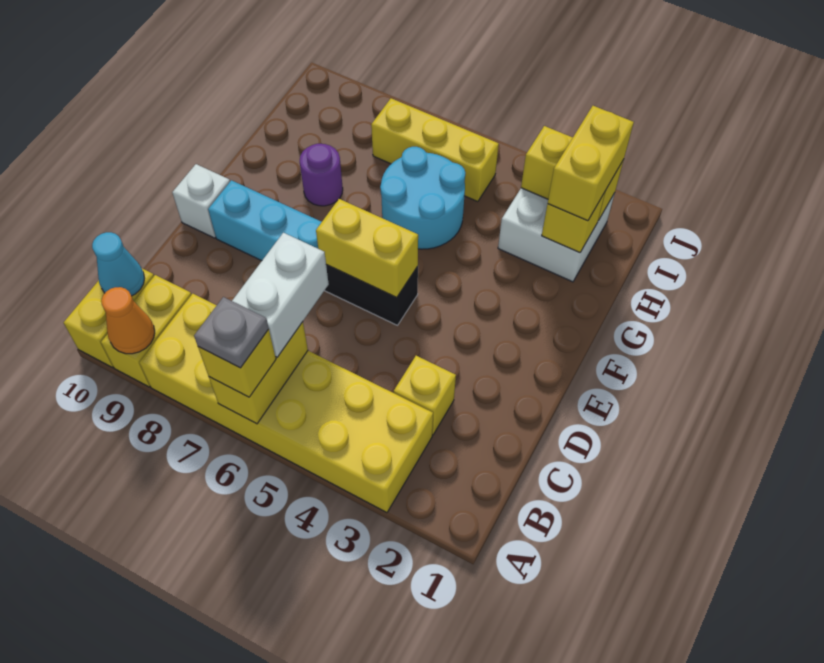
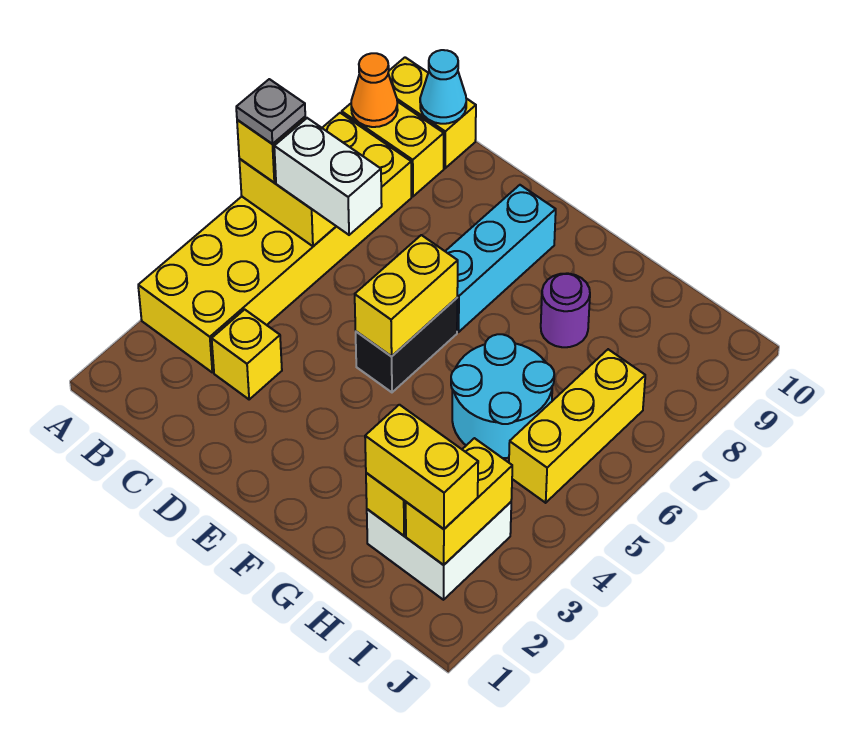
white 1x1 brick [172,164,230,238] -> none

